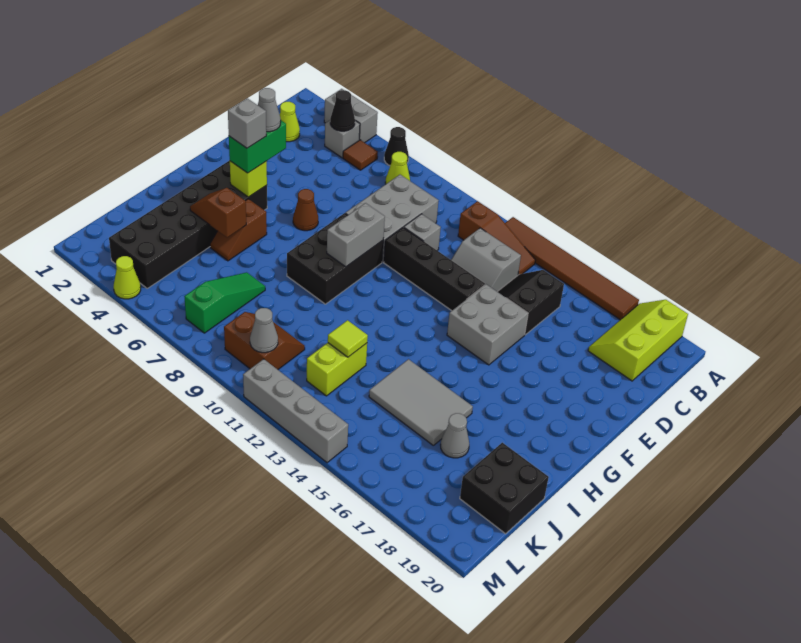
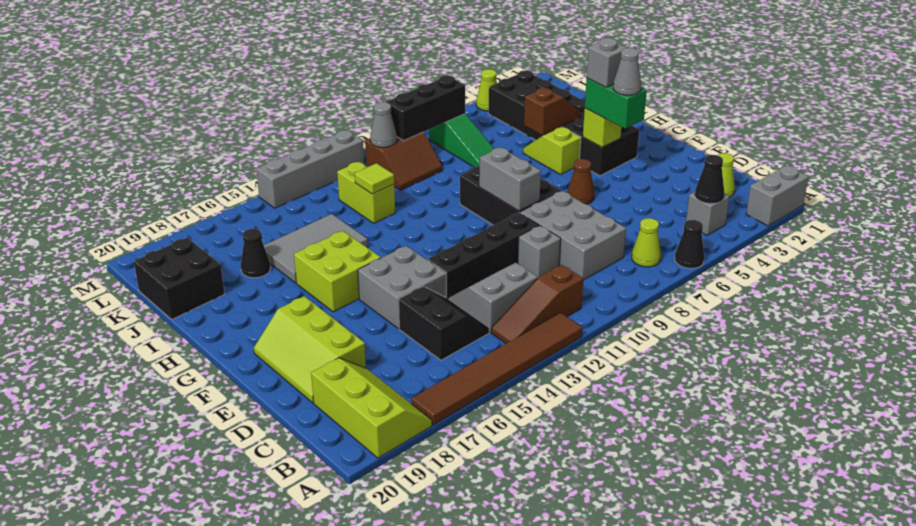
grey 1x2 brick [324,89,378,143] -> grey 1x2 brick moved to [746,165,808,226]
brown 1x1 tile [343,140,378,170] -> none
none -> lime 2x3 slope [254,296,366,403]
none -> lime 2x2 brick [294,231,381,312]
brown 1x2 slope [210,199,267,261] -> lime 1x2 slope [523,127,581,174]
grey 1x1 cone [441,413,469,458] -> black 1x1 cone [241,229,271,278]
none -> black 1x3 brick [386,75,465,141]

